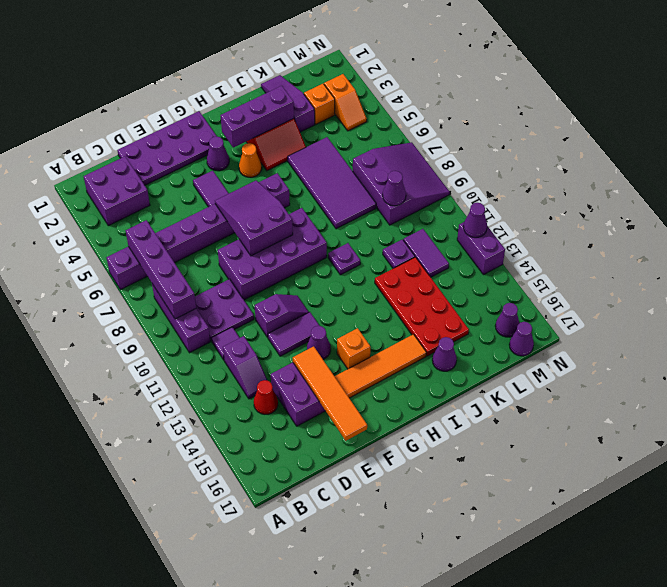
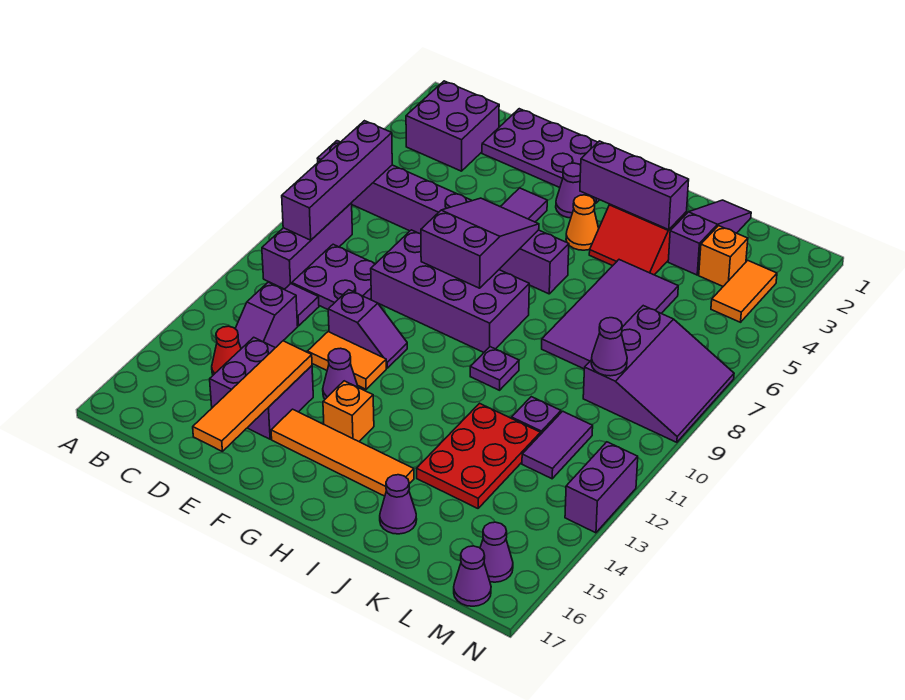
purple 1x2 tile [268,312,319,356] -> orange 1x2 tile [307,332,386,389]
red 2x4 plate [375,257,469,356] -> red 2x3 plate [417,403,540,508]
orange 1x2 slope [324,74,367,131] -> orange 1x2 tile [711,260,777,322]
purple 1x1 cone [464,203,487,238] -> none

